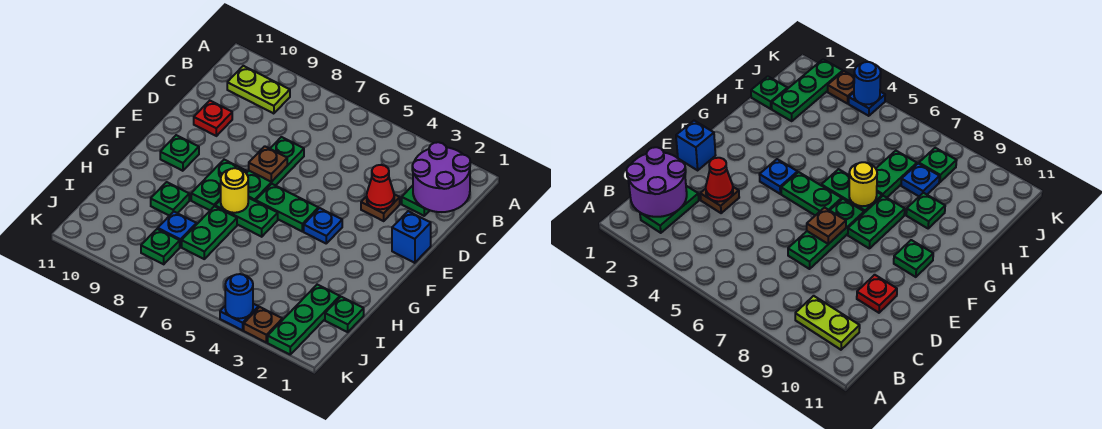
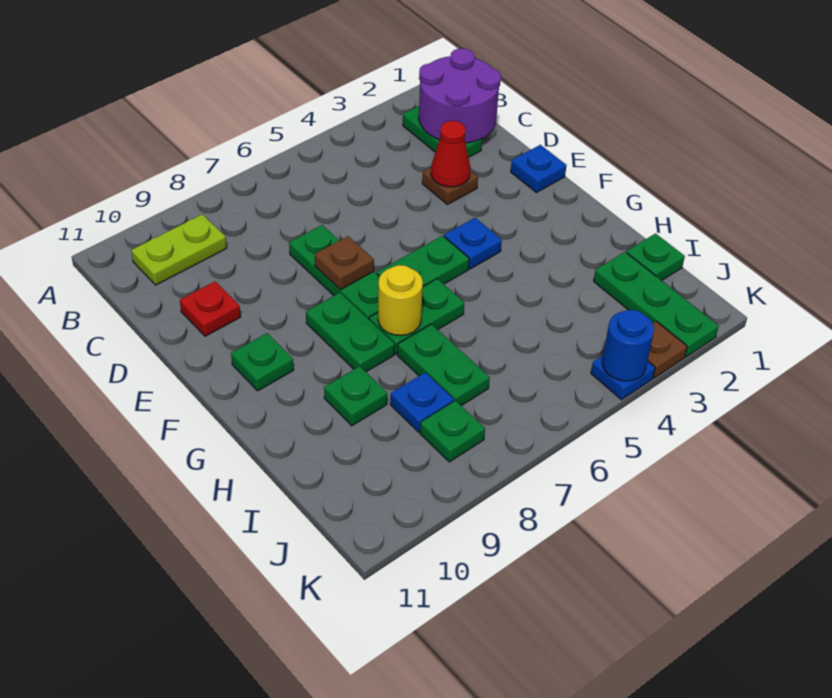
blue 1x1 brick [392,211,431,263] -> blue 1x1 plate [511,145,567,193]

